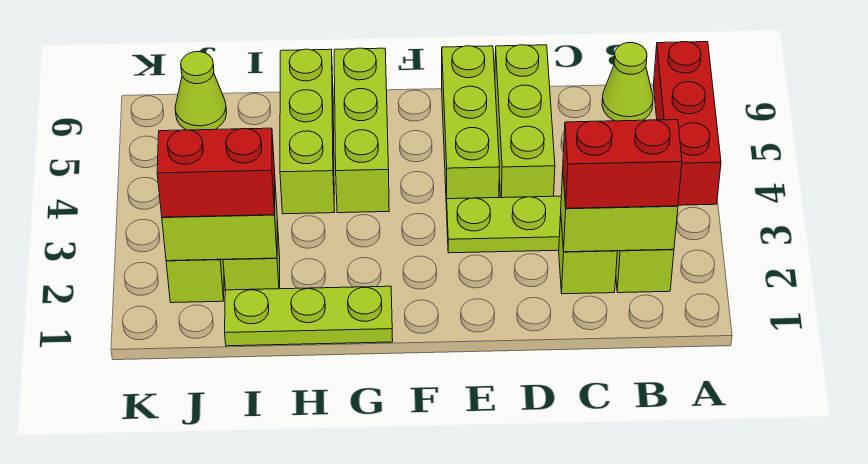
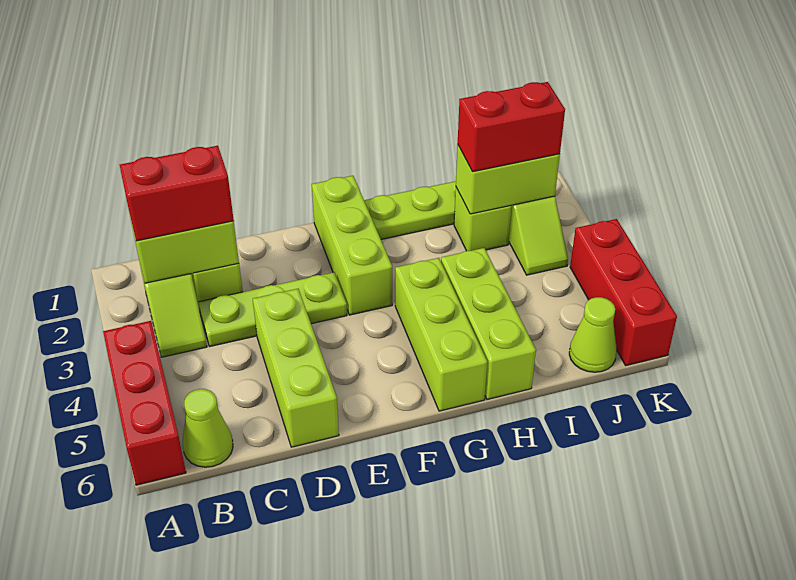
lime 1x3 brick [442,46,500,210] -> lime 1x3 brick moved to [312,176,392,315]
none -> red 1x3 brick [570,219,677,365]

